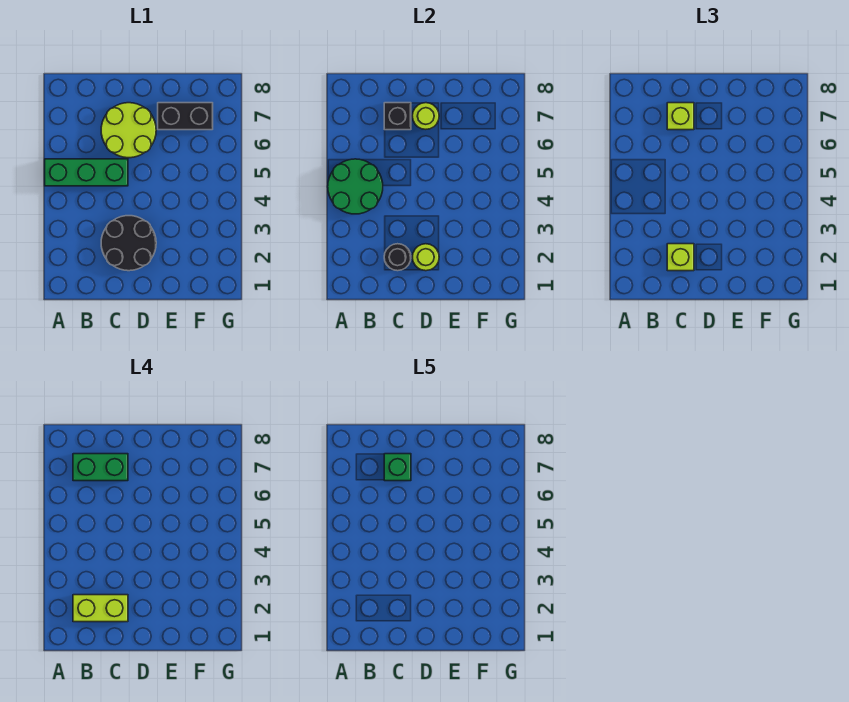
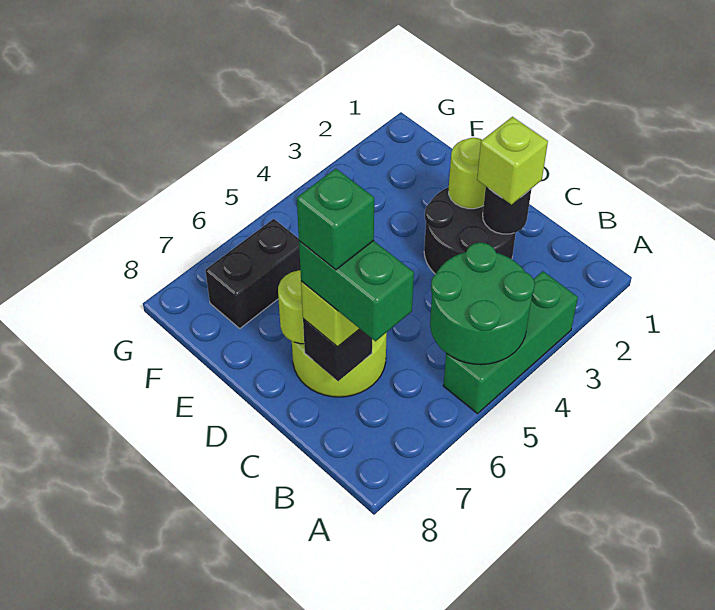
green 1x3 brick [45,159,128,186] -> green 1x3 brick turned to [443,271,578,414]
lime 1x2 brick [73,595,128,622] -> none
black 1x2 brick [158,103,213,130] -> black 1x2 brick turned to [205,219,300,328]

